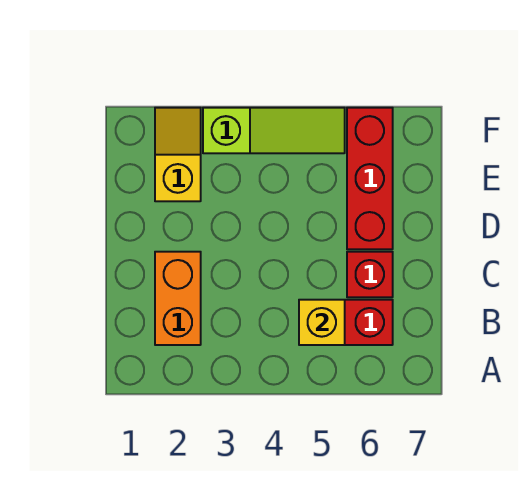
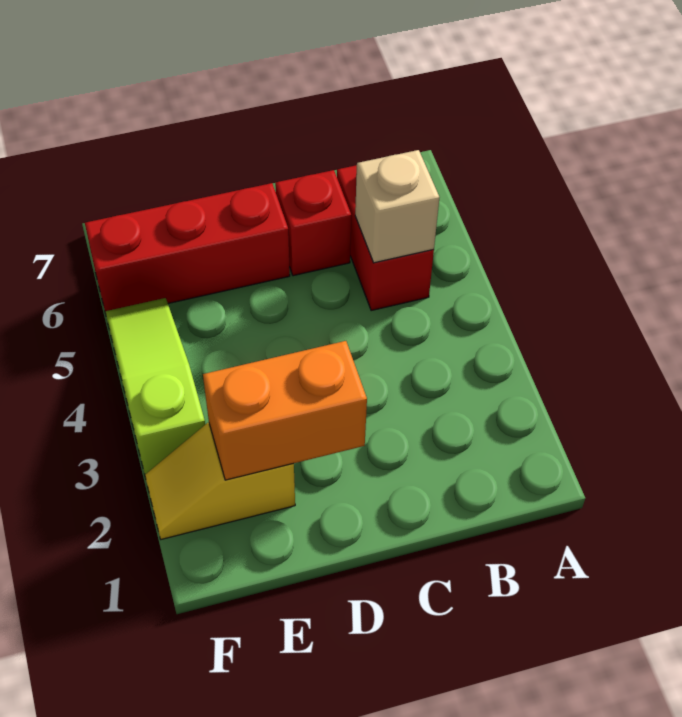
orange 1x2 brick [155,252,201,345] -> orange 1x2 brick moved to [203,341,367,480]
yellow 1x1 brick [299,300,345,345] -> tan 1x1 brick [355,150,440,263]

